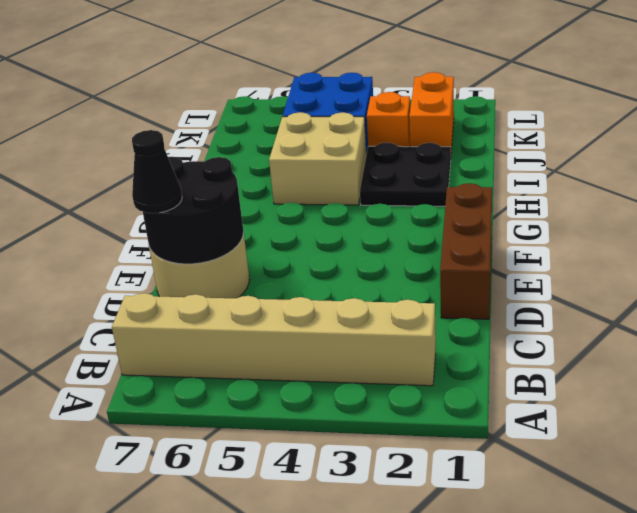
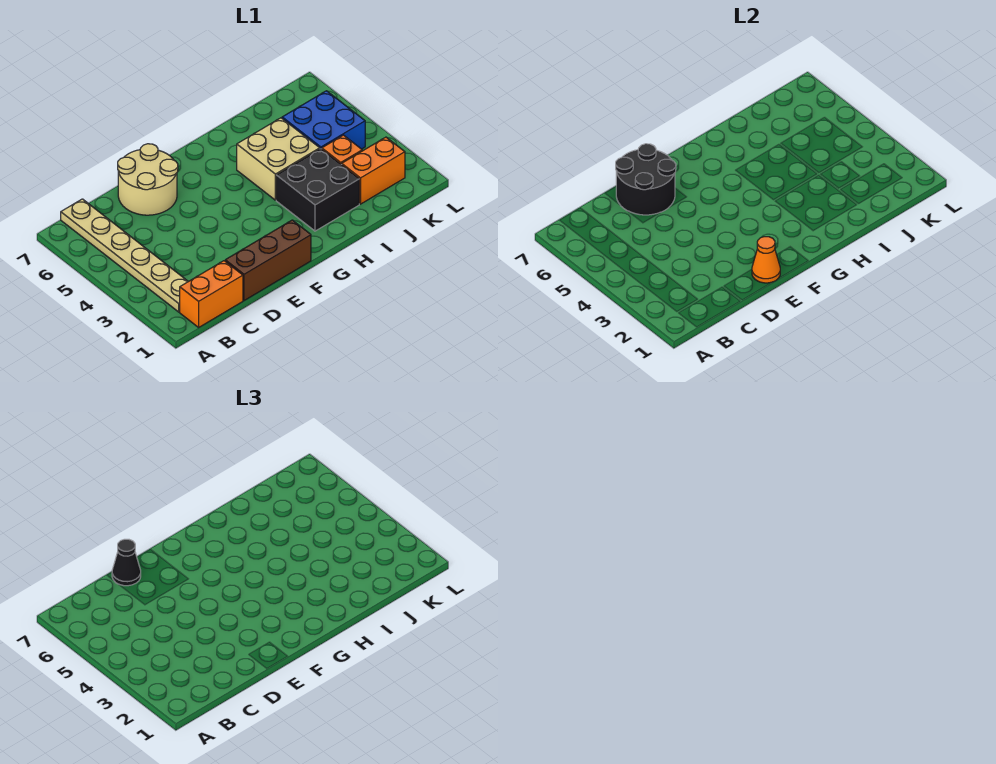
none -> orange 1x2 brick [180,261,243,327]
tan 1x6 brick [112,293,436,386] -> tan 1x6 plate [61,199,188,312]
none -> orange 1x1 cone [752,237,780,283]
black 2x2 plate [360,143,451,206] -> black 2x2 brick [276,149,359,231]

